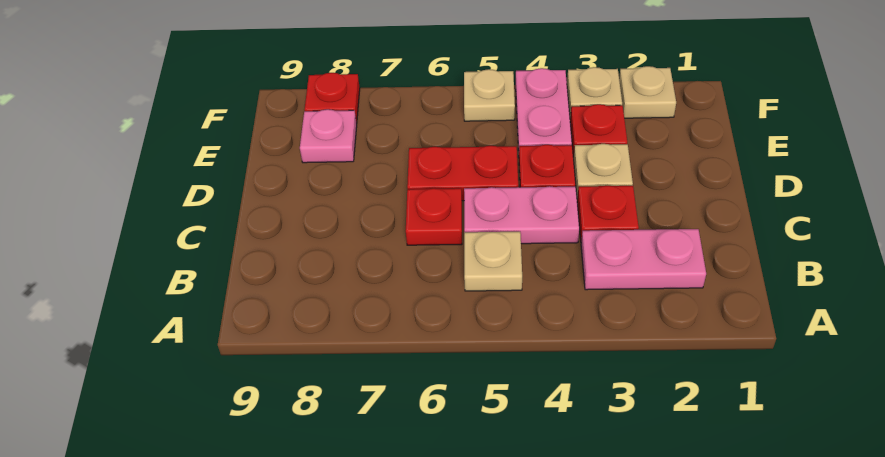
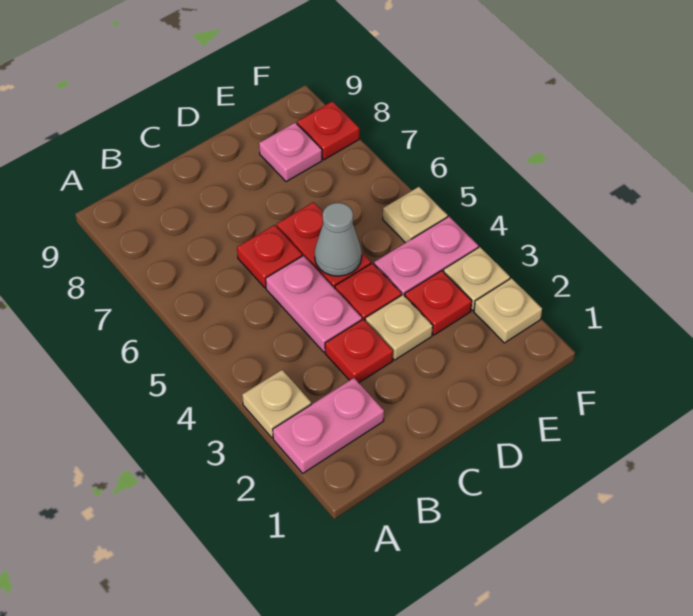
pink 1x2 plate [581,229,706,290] -> pink 1x2 plate turned to [273,378,384,473]
tan 1x1 plate [464,232,522,291] -> tan 1x1 plate moved to [242,370,311,438]
none -> grey 1x1 cone [315,203,362,276]

